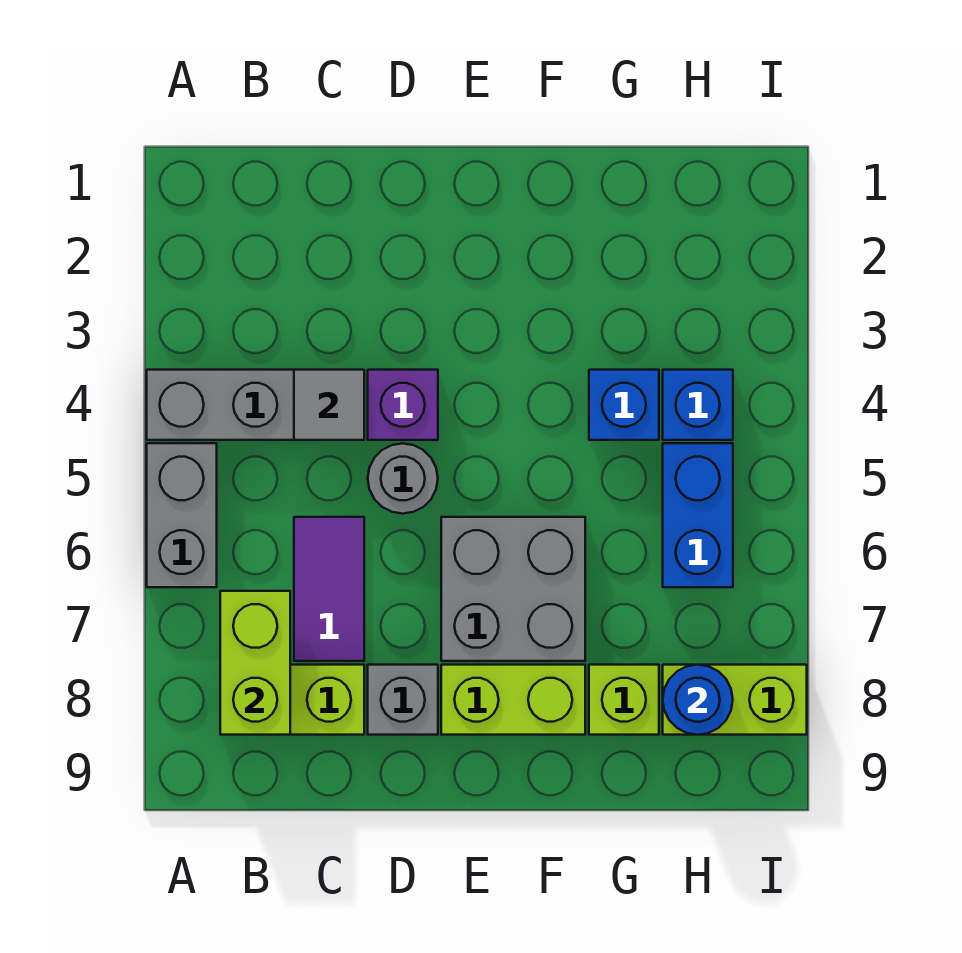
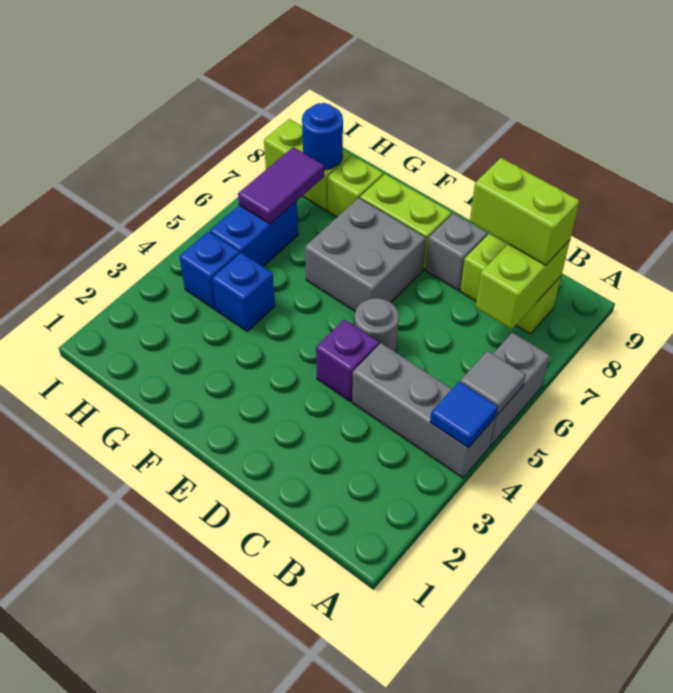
none -> blue 1x1 tile [430,382,498,448]
none -> lime 1x2 brick [470,158,580,265]
grey 1x1 tile [294,370,364,440] -> grey 1x1 tile moved to [460,351,526,415]
purple 1x2 tile [294,517,364,661] -> purple 1x2 tile moved to [238,147,324,224]

